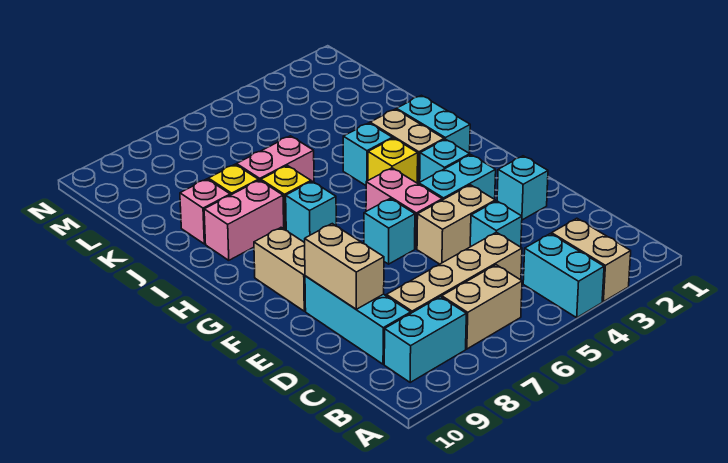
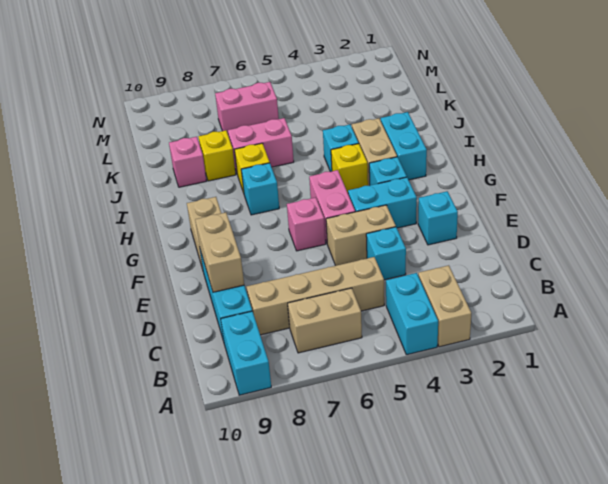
cyan 1x2 brick [384,297,466,382] -> cyan 1x2 brick turned to [221,311,271,395]
cyan 1x1 brick [364,198,415,264] -> pink 1x1 brick [287,197,326,251]
pink 1x2 brick [204,180,284,260] -> pink 1x2 brick moved to [215,82,279,134]

